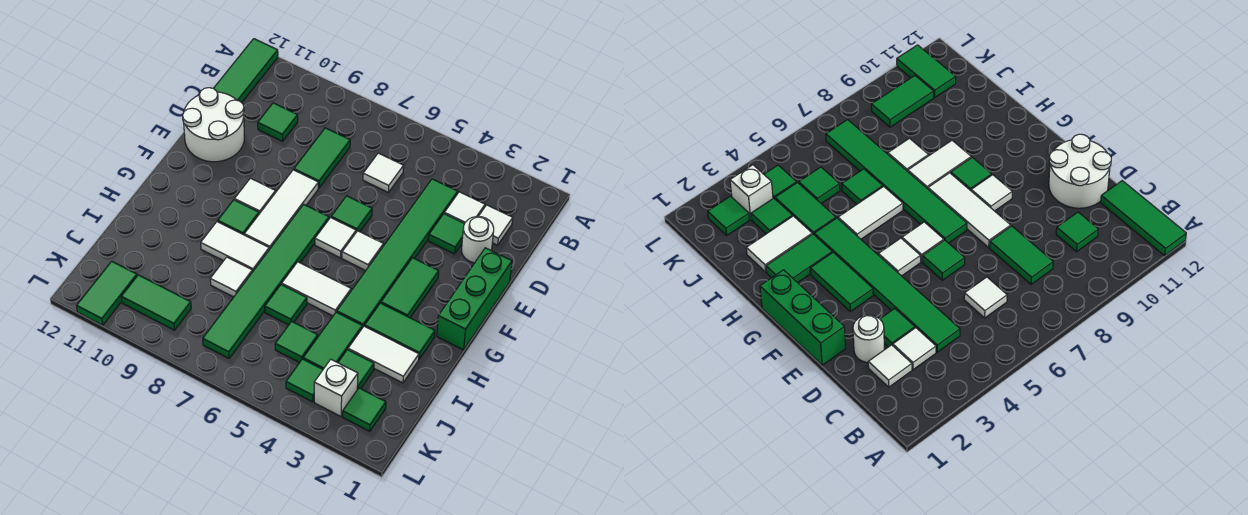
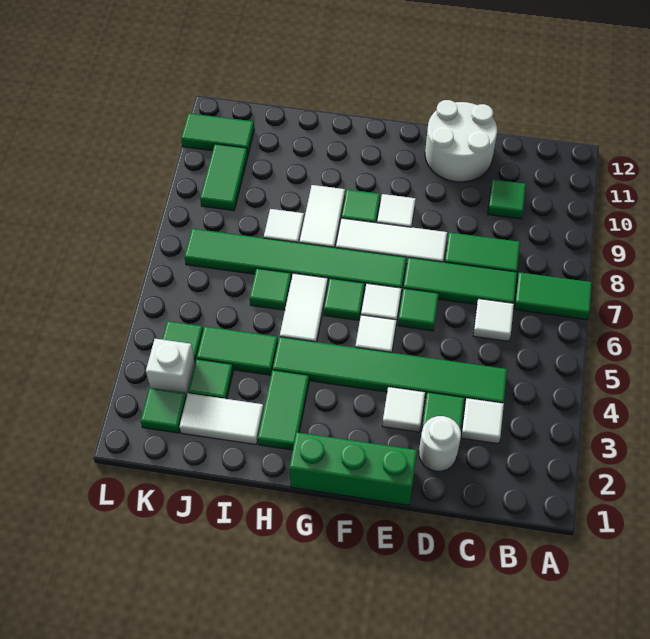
green 1x3 tile [214,39,278,103] -> green 1x3 tile moved to [404,258,517,305]
white 1x1 tile [478,205,513,245] -> white 1x1 tile moved to [382,387,425,432]
green 1x2 tile [381,258,439,318] -> green 1x2 tile moved to [514,272,592,320]
white 1x2 tile [348,326,419,383] -> white 1x2 tile turned to [180,393,264,445]
green 1x1 tile [275,321,318,363] -> green 1x1 tile moved to [324,278,365,321]

